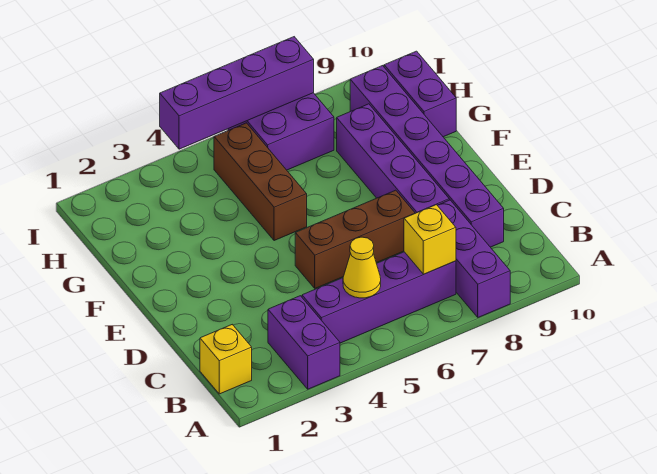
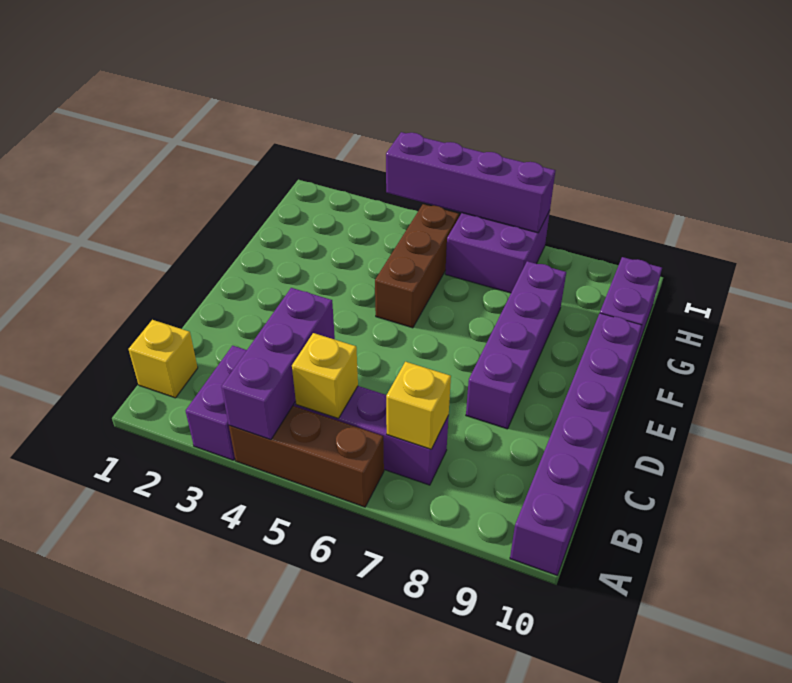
purple 1x3 brick [437,200,510,317] -> purple 1x3 brick moved to [221,288,335,440]
yellow 1x1 cone [343,237,381,298] -> yellow 1x1 brick [292,333,358,419]
purple 1x6 brick [350,66,504,247] -> purple 1x6 brick moved to [510,313,642,575]
brown 1x3 brick [295,190,415,288] -> brown 1x3 brick moved to [229,406,384,507]

